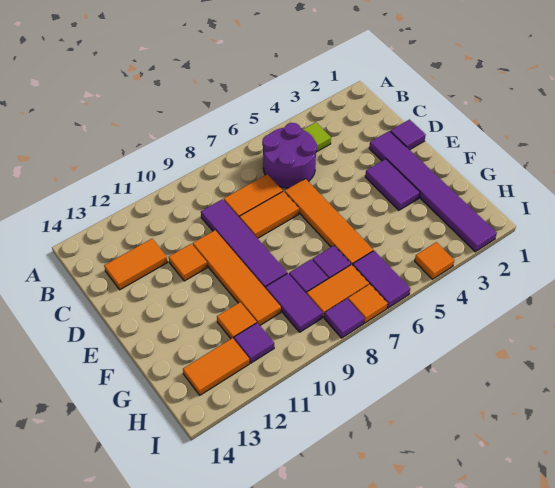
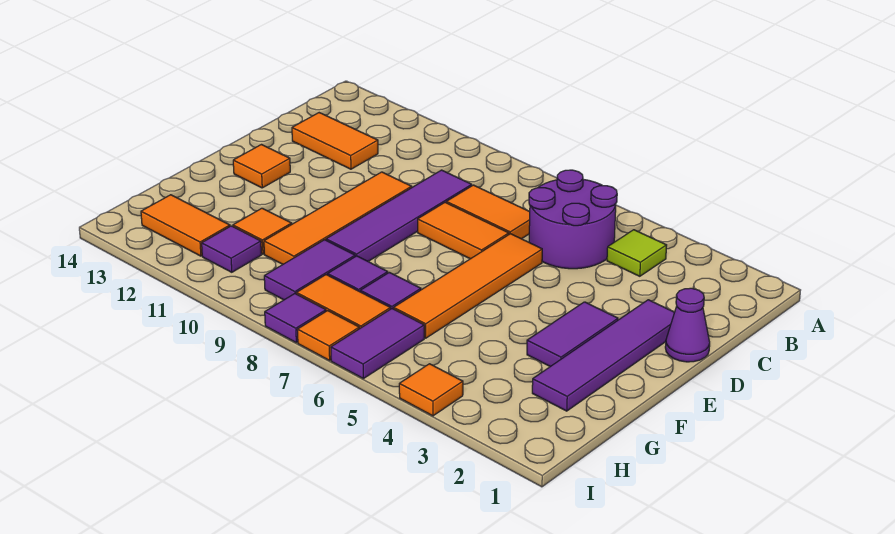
purple 1x1 tile [390,120,426,150] -> purple 1x1 cone [665,288,710,362]
purple 1x6 tile [369,131,497,252] -> purple 1x4 tile [532,300,675,411]
orange 1x1 tile [169,244,207,281] -> orange 1x1 tile moved to [233,145,290,188]

